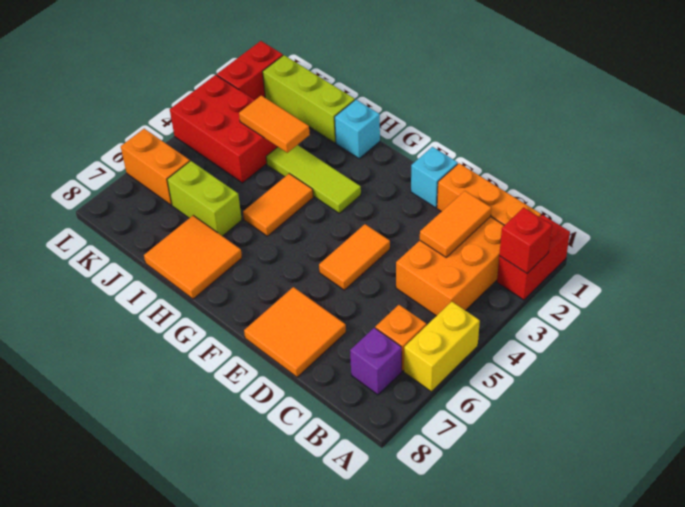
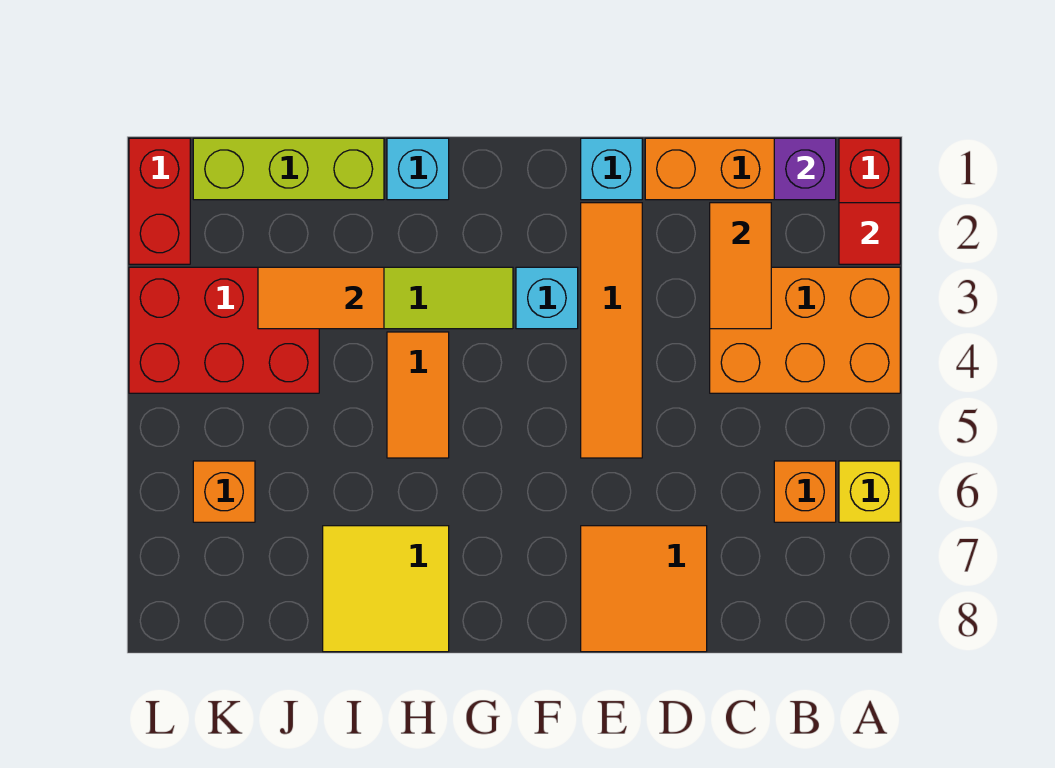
red 1x1 brick [499,207,552,273] -> red 1x1 tile [839,203,900,264]
yellow 1x2 brick [404,302,480,392] -> yellow 1x1 brick [839,461,900,522]
orange 2x3 brick [396,217,504,316] -> orange 2x3 brick turned to [710,267,900,393]
purple 1x1 brick [350,328,402,395] -> purple 1x1 brick moved to [774,138,836,200]
orange 1x2 tile [319,224,390,290] -> orange 1x4 tile [581,203,642,458]
none -> cyan 1x1 brick [516,267,578,329]
orange 2x2 tile [144,216,242,299] -> yellow 2x2 tile [323,526,449,652]
lime 1x2 brick [167,161,242,236] -> none
orange 1x2 brick [121,129,190,205] -> orange 1x1 brick [193,461,255,522]

